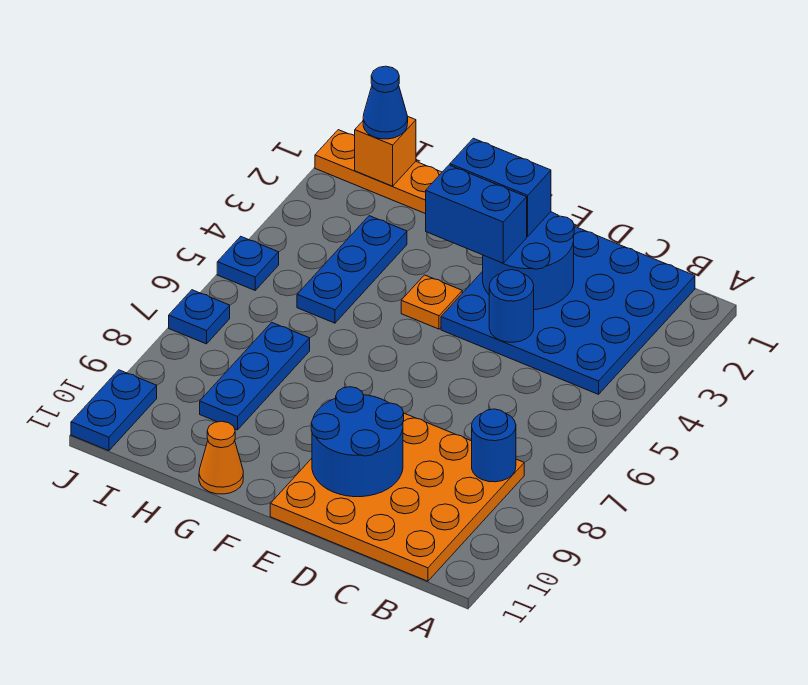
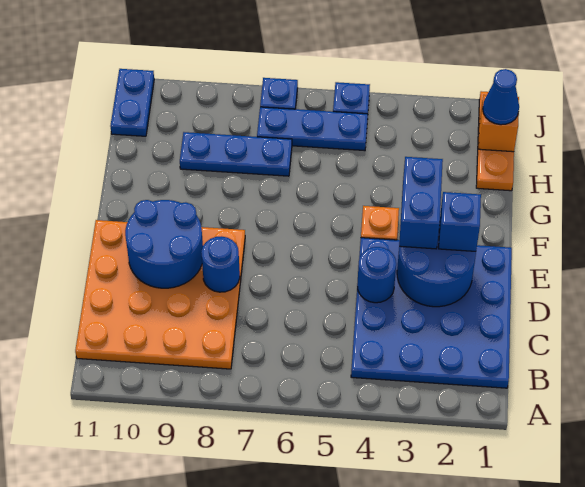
blue 1x1 round brick [472,409,516,482] -> blue 1x1 round brick moved to [201,236,240,292]
blue 1x2 brick [450,138,551,236] -> blue 1x1 brick [439,192,481,251]
orange 1x1 cone [199,421,243,494] -> none
blue 1x3 plate [297,216,407,323] -> blue 1x3 plate moved to [257,107,368,151]
blue 1x2 plate [71,370,157,451] -> blue 1x2 plate turned to [110,69,154,136]

